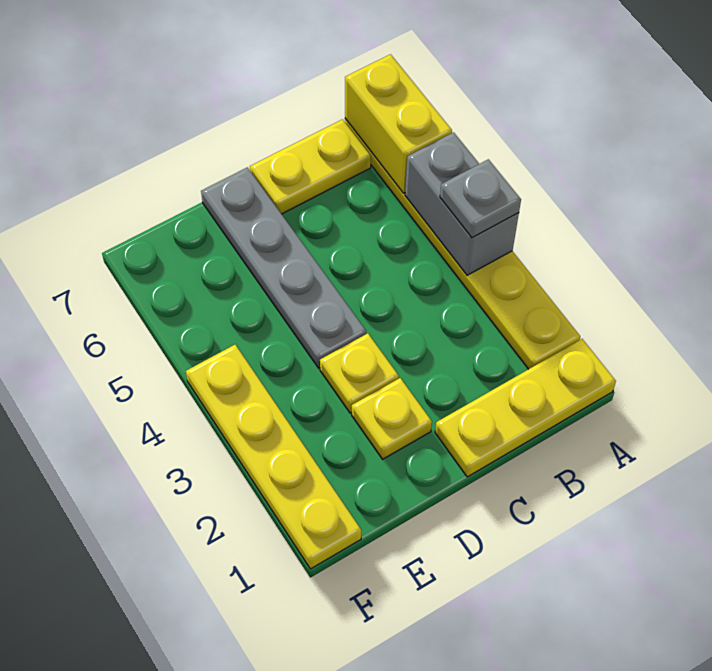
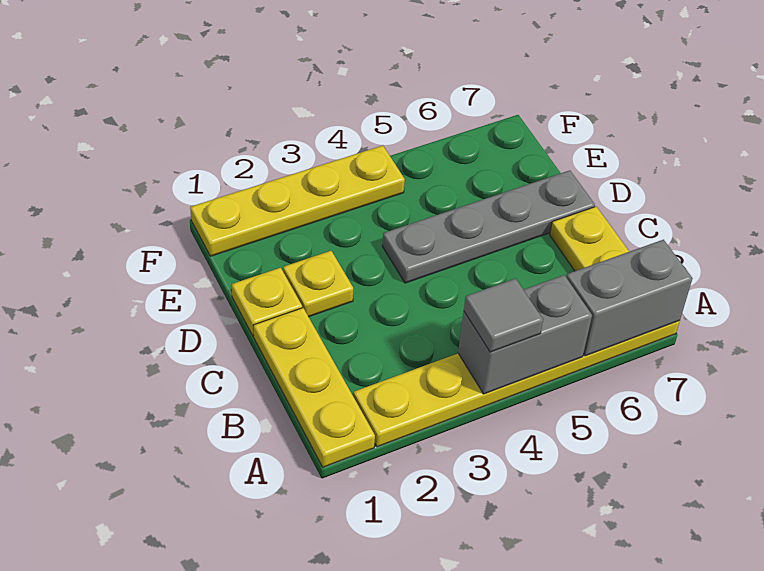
grey 1x1 plate [440,159,521,238] -> grey 1x1 tile [464,278,543,352]
yellow 1x2 brick [345,54,452,193] -> grey 1x2 brick [566,240,692,356]
yellow 1x1 plate [320,333,399,413] -> yellow 1x1 plate moved to [232,268,302,336]

